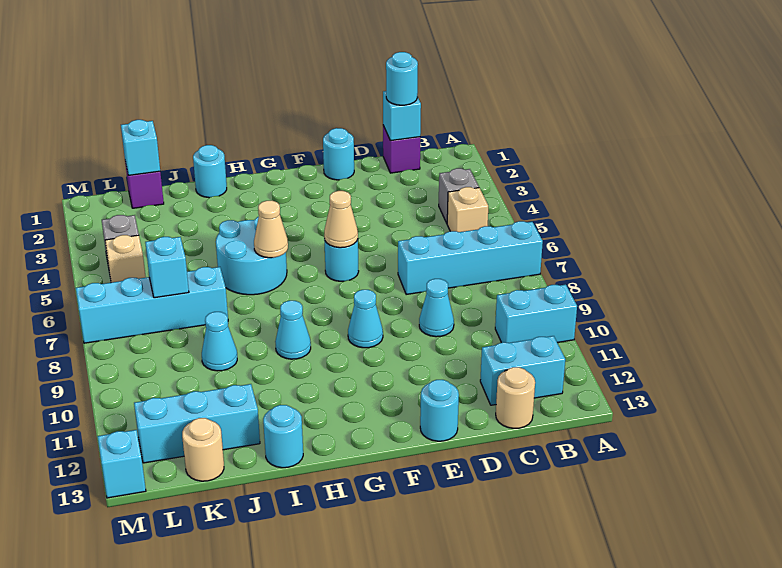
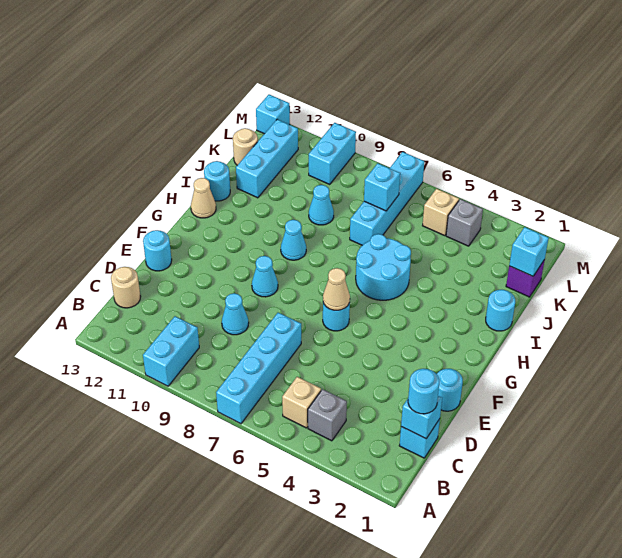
cyan 1x2 brick [480,336,565,405] -> cyan 1x2 brick moved to [309,123,356,184]
purple 1x1 brick [383,126,420,173] -> cyan 1x1 brick [399,419,440,458]
tan 1x1 cone [254,201,288,258] -> tan 1x1 cone moved to [191,178,216,218]

